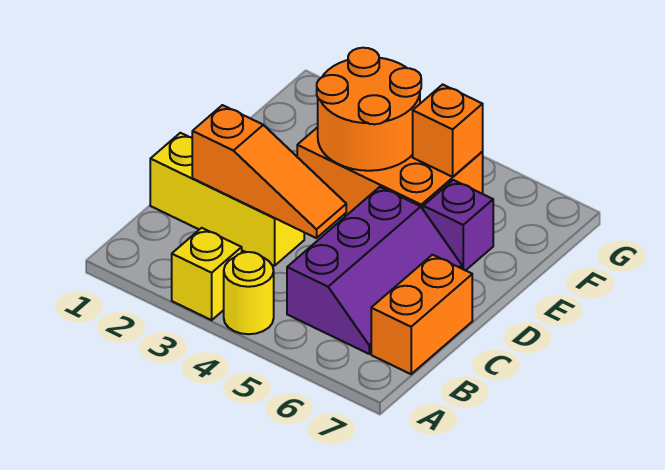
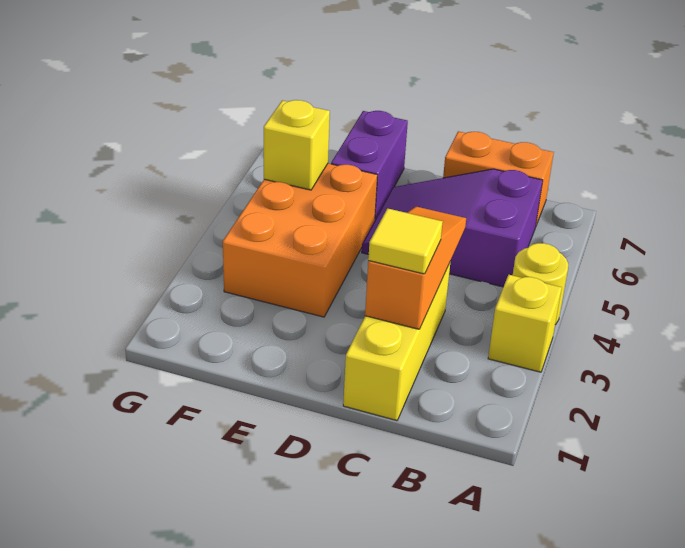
purple 2x3 slope [287,187,462,354] -> purple 2x3 slope turned to [362,169,543,287]
none -> yellow 1x1 tile [368,208,443,274]
orange 2x2 round brick [317,48,421,171] -> none
purple 1x1 brick [423,180,493,271] -> purple 1x2 brick [331,111,408,219]
orange 1x1 brick [413,84,483,177] -> yellow 1x1 brick [264,100,330,190]

